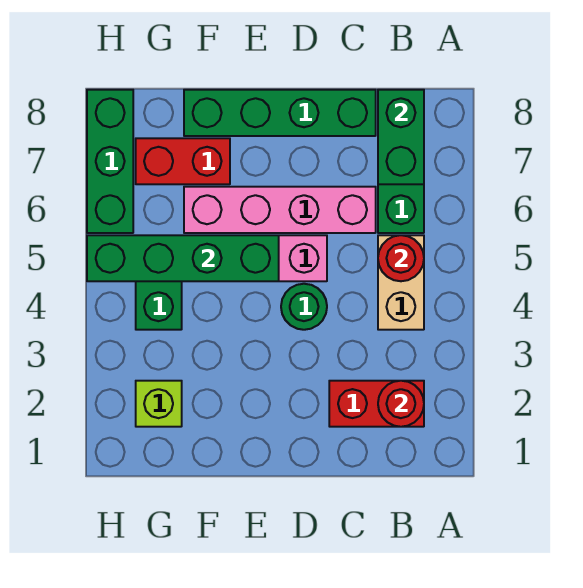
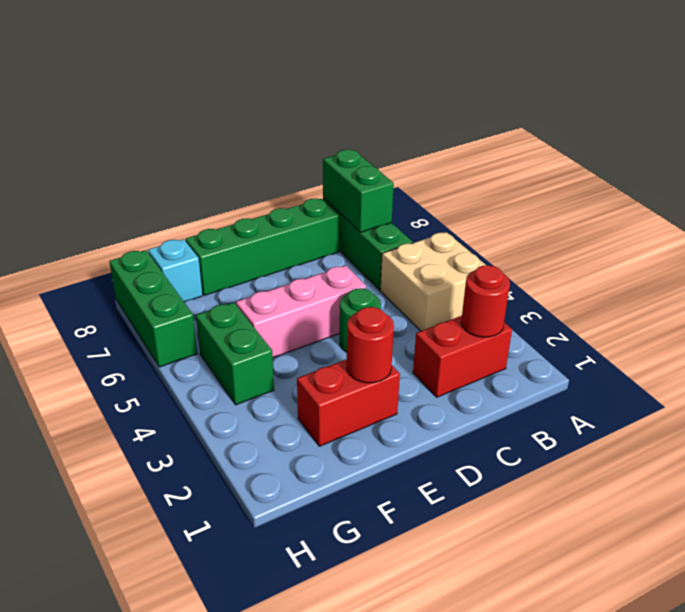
tan 1x2 brick [378,235,424,330] -> tan 2x2 brick [380,232,486,331]
red 1x1 round brick [378,235,424,281] -> red 1x1 round brick moved to [347,307,394,383]
pink 1x4 brick [184,187,376,233] -> none
green 1x4 brick [87,235,279,281] -> none
red 1x2 brick [136,138,230,184] -> red 1x2 brick moved to [297,359,400,446]
lime 1x1 brick [136,381,182,427] -> none
none -> cyan 1x1 brick [148,239,203,302]

